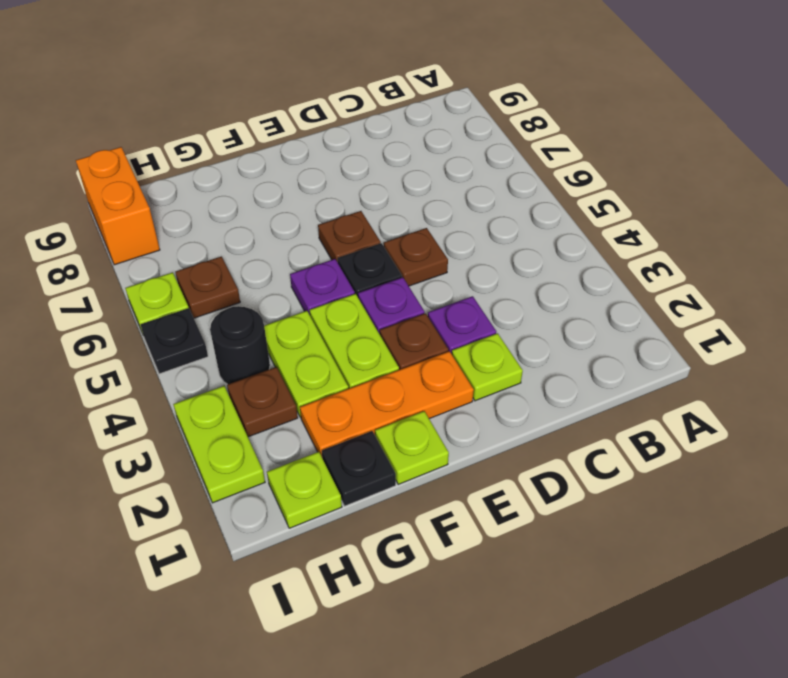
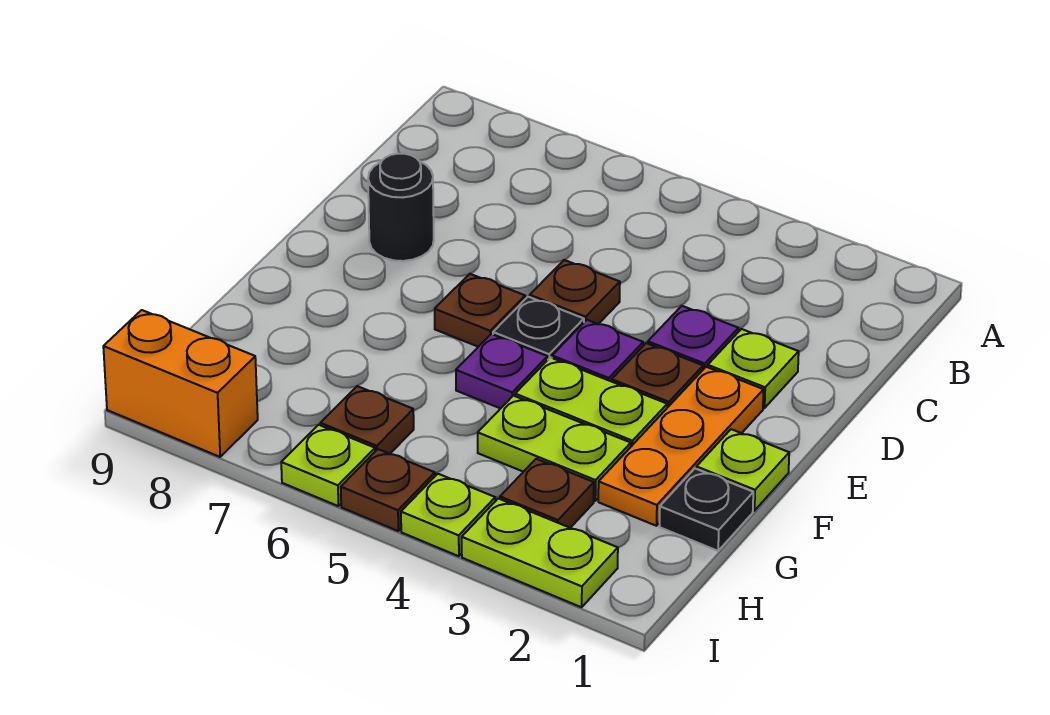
lime 1x1 plate [267,452,342,528] -> lime 1x1 plate moved to [401,474,495,556]
black 1x1 round brick [210,306,270,384] -> black 1x1 round brick moved to [368,154,434,261]
black 1x1 plate [140,308,208,374] -> brown 1x1 plate [341,449,435,531]

